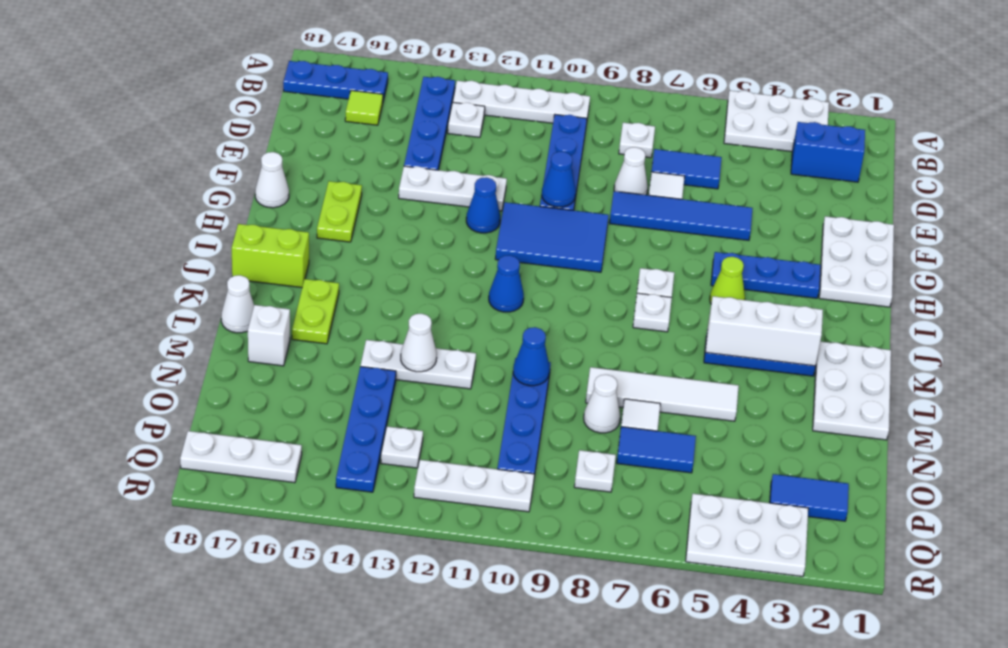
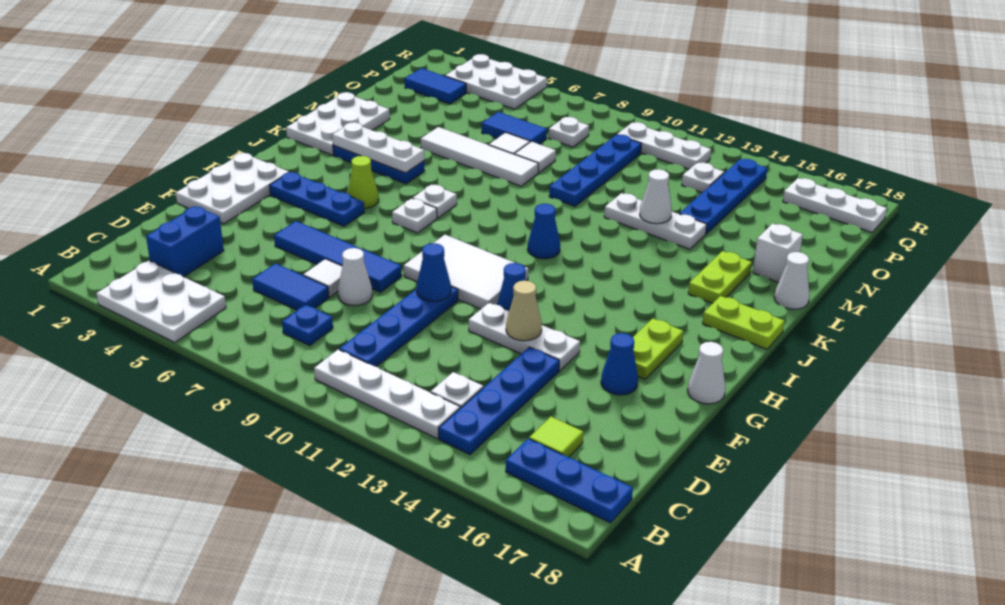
blue 1x2 brick [791,122,865,182] -> blue 1x2 brick turned to [146,206,224,277]
white 1x1 plate [619,123,655,158] -> blue 1x1 plate [282,305,333,346]
none -> tan 1x1 cone [506,281,542,341]
blue 2x3 tile [495,202,609,272] -> white 2x3 tile [404,235,528,309]
lime 1x2 brick [232,224,309,287] -> lime 1x2 plate [703,296,784,349]
white 1x3 brick [705,296,823,366] -> white 1x3 plate [332,122,424,173]
blue 1x1 cone [513,327,550,386] -> blue 1x1 cone moved to [601,333,638,395]
white 1x1 cone [584,375,620,433] -> white 1x1 tile [515,142,556,173]

